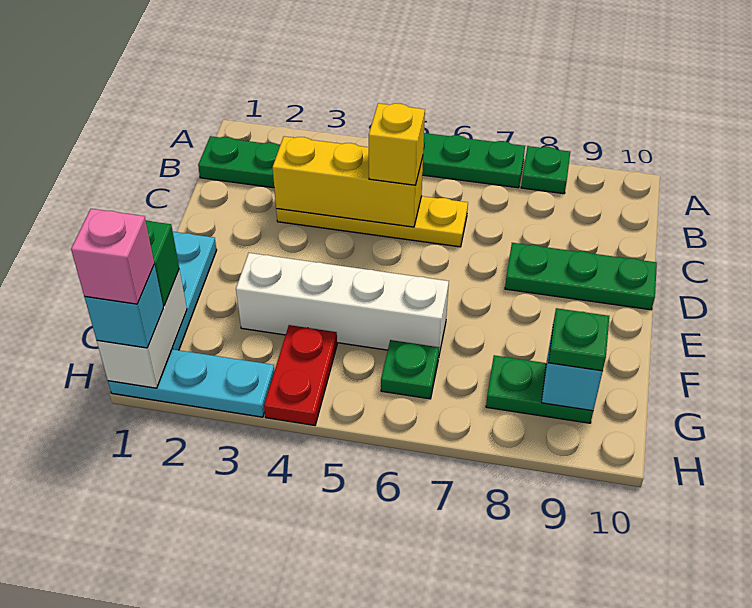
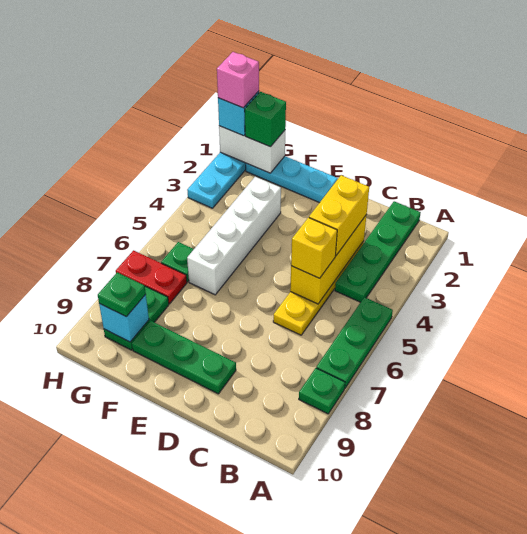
none -> yellow 1x2 brick [309,175,369,256]
green 1x3 plate [505,243,657,310] -> green 1x3 plate turned to [132,321,236,394]
red 1x2 plate [264,325,337,425] -> red 1x2 plate moved to [116,250,187,304]

